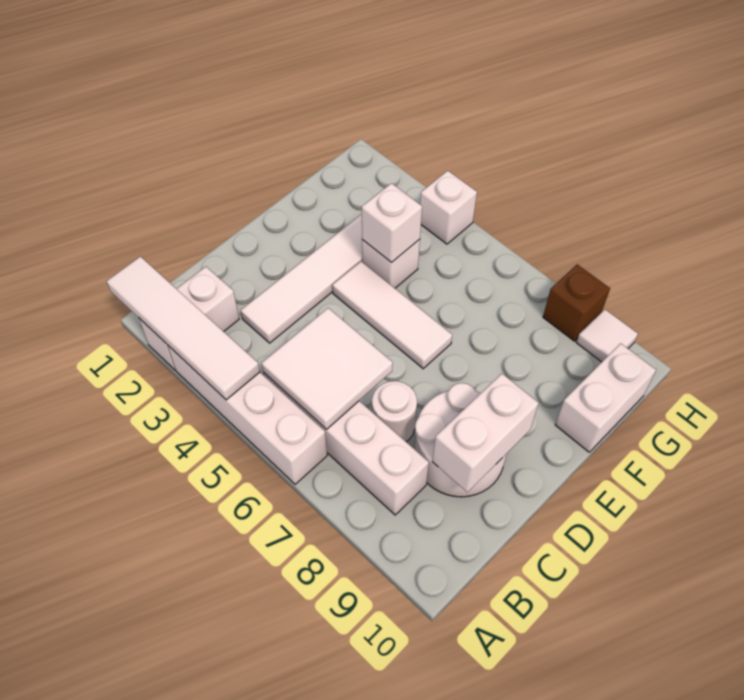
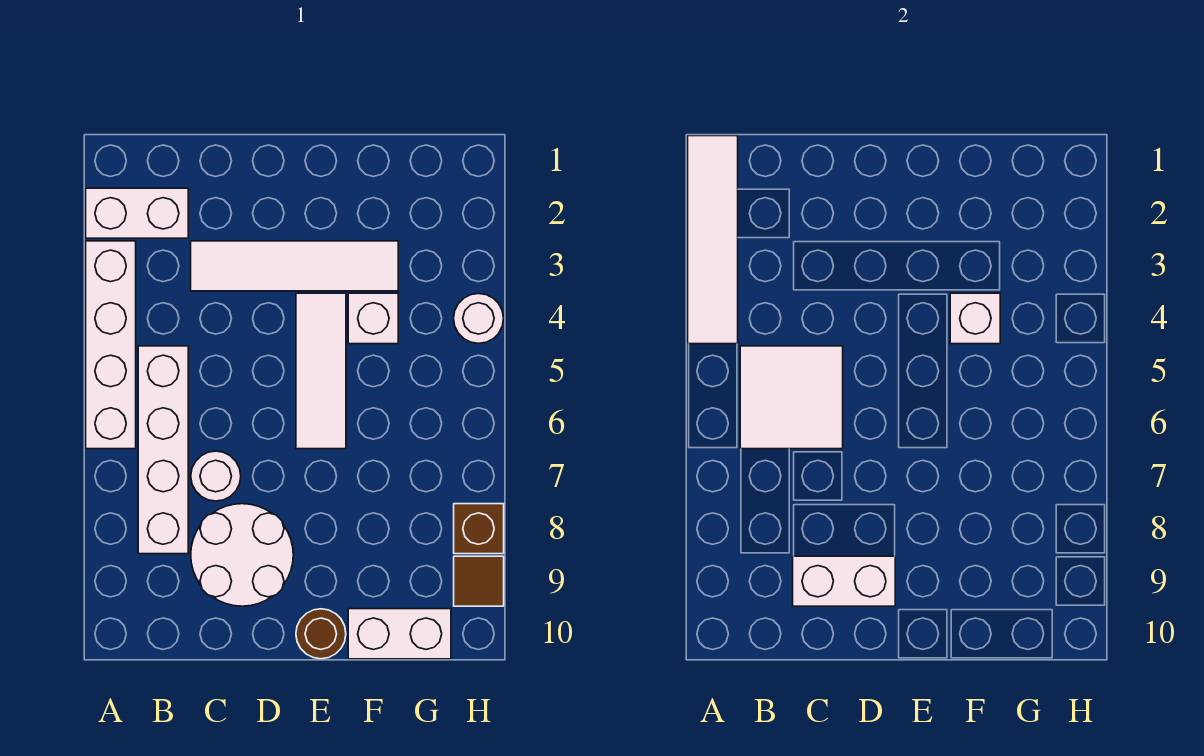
none -> brown 1x1 round brick [296,609,346,659]
white 1x1 brick [420,171,477,244] -> white 1x1 round brick [454,294,504,343]
white 1x1 tile [576,310,638,362] -> brown 1x1 tile [454,556,504,606]

